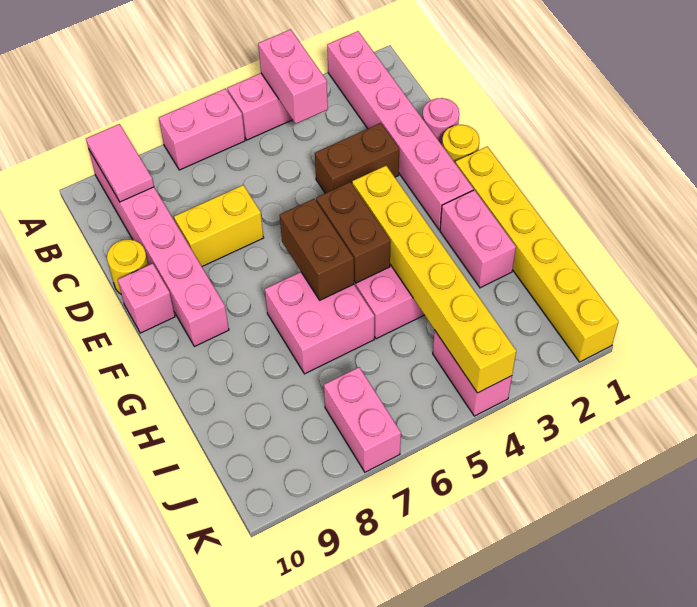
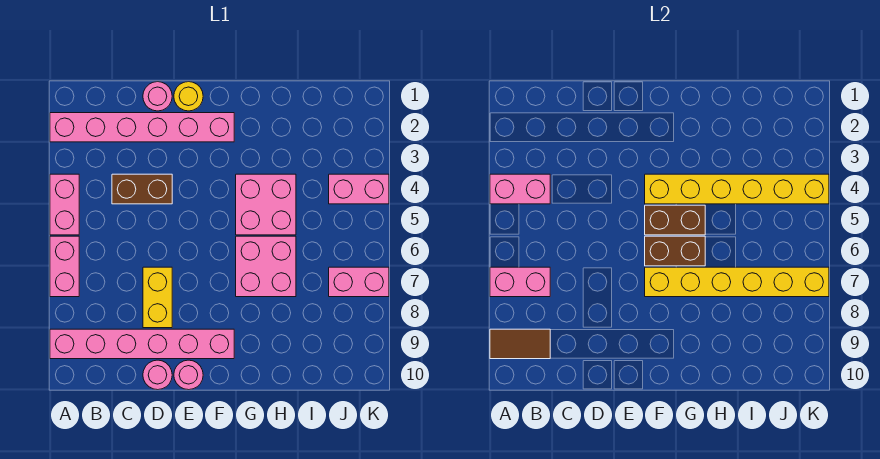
pink 1x2 tile [86,124,154,202] -> brown 1x2 tile [490,329,550,359]
brown 1x2 brick [315,123,399,193] -> brown 1x2 brick turned to [112,174,172,204]
yellow 1x1 round brick [107,240,148,294] -> pink 1x1 round brick [143,360,172,390]
pink 1x1 brick [118,263,175,333] -> pink 1x1 round brick [174,360,203,390]
yellow 1x6 brick [455,146,619,362] -> yellow 1x6 brick moved to [645,267,829,297]
pink 1x2 brick [440,190,516,288] -> pink 1x2 brick moved to [490,267,550,297]

